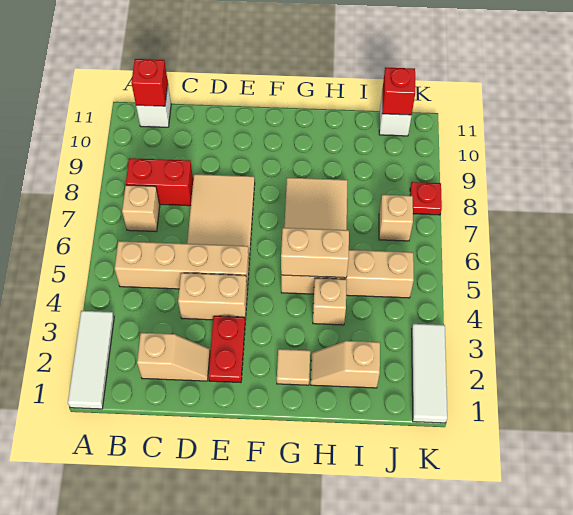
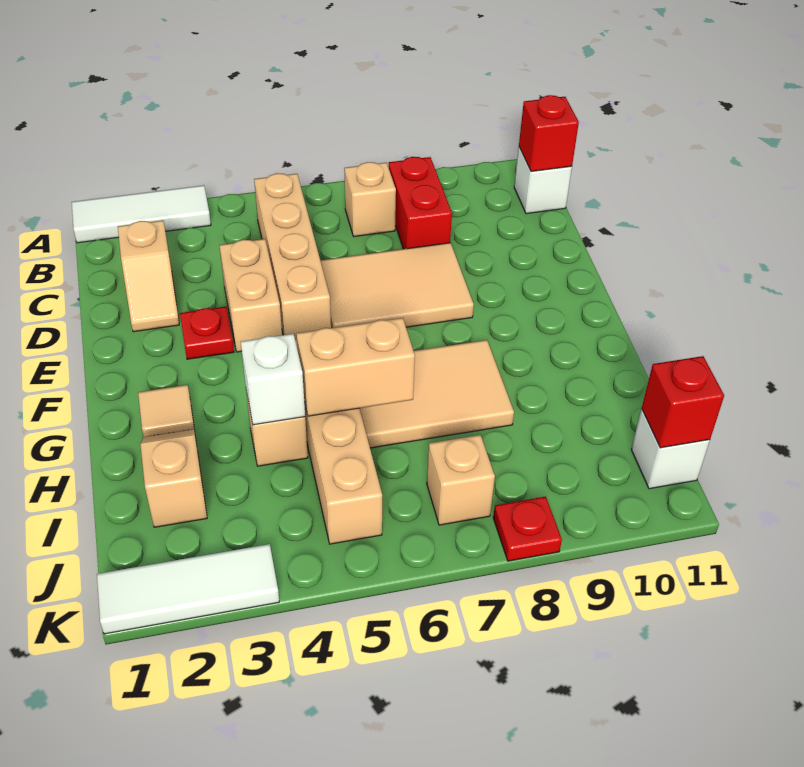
red 1x2 plate [208,316,245,382] -> red 1x1 plate [180,307,234,359]
tan 1x2 brick [281,228,349,278] -> tan 1x2 brick turned to [296,318,415,416]
none -> white 1x1 brick [241,334,305,425]

